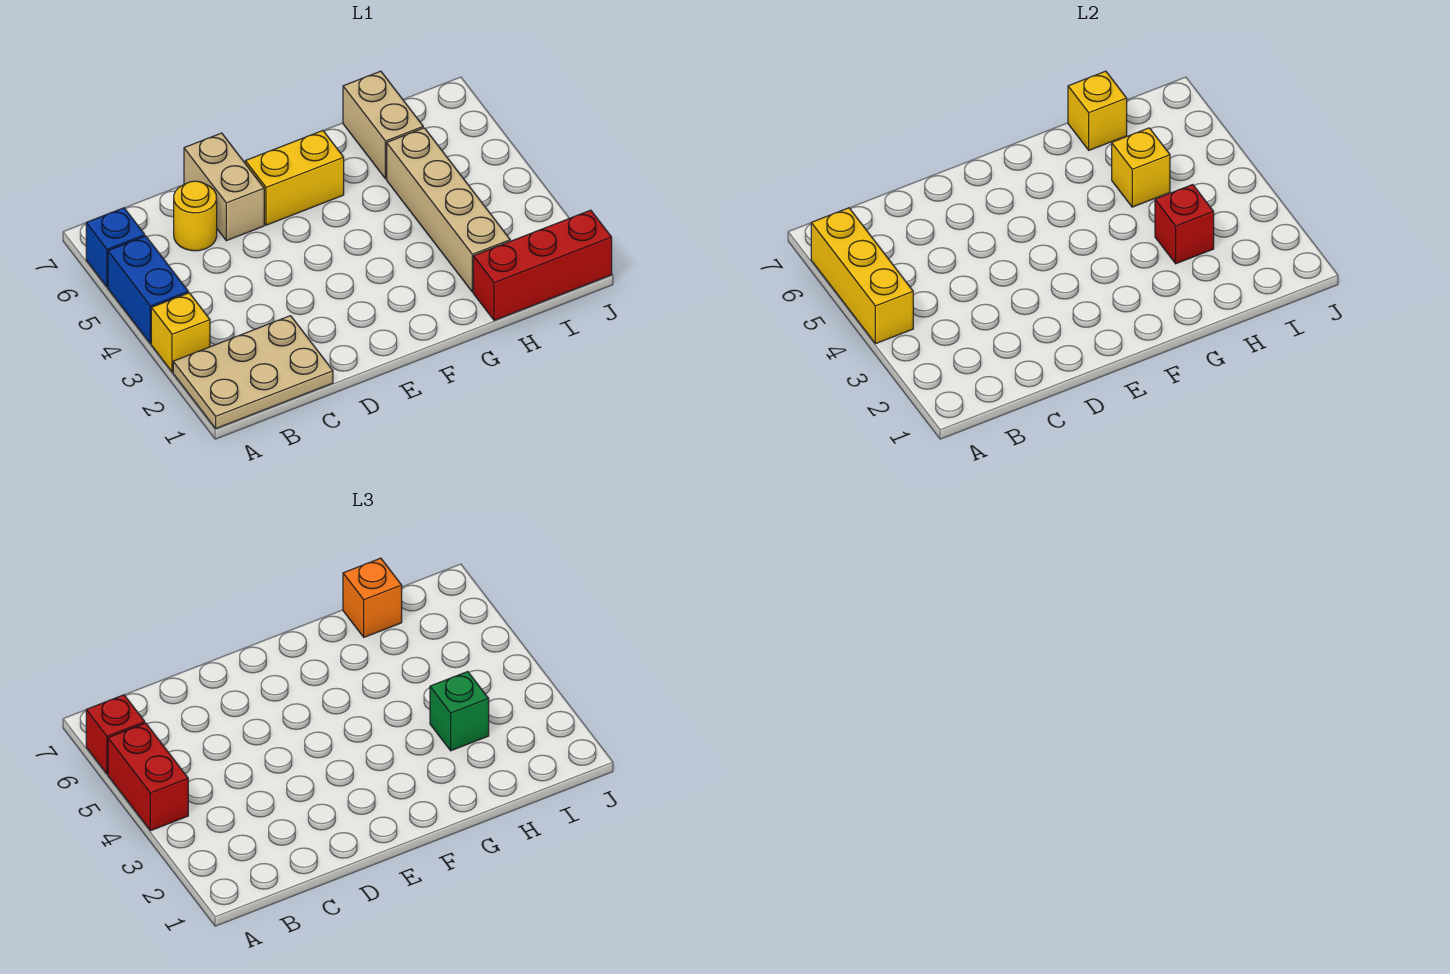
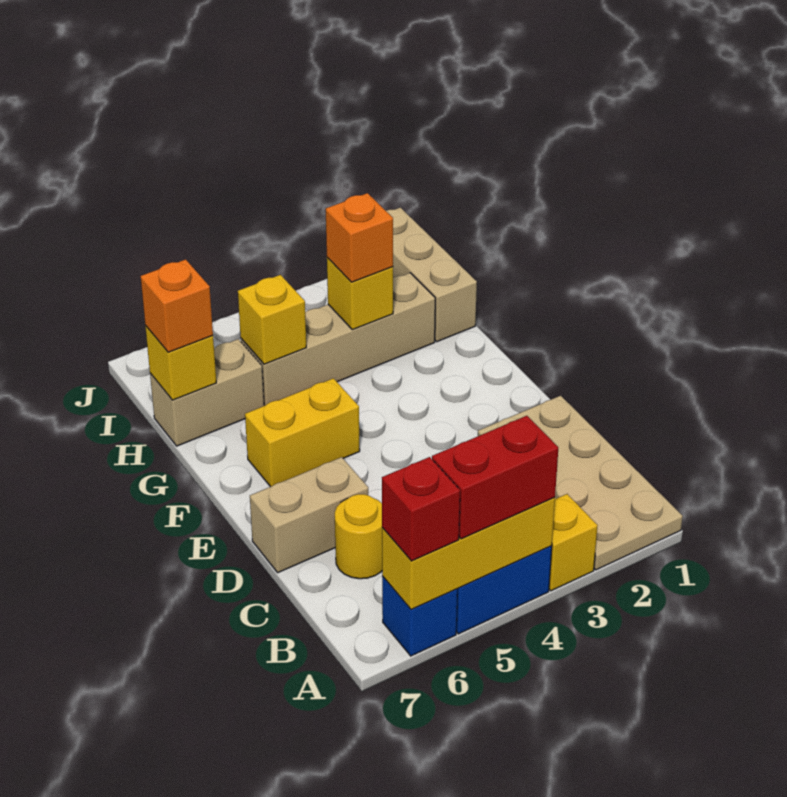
tan 2x3 plate [173,316,333,428] -> tan 2x4 plate [478,396,683,570]
yellow 1x2 brick [245,131,344,225] -> yellow 1x2 brick turned to [245,378,360,487]
red 1x3 brick [473,210,612,320] -> tan 1x3 brick [386,207,477,342]
red 1x1 brick [1155,185,1214,264] -> yellow 1x1 brick [327,258,393,330]
green 1x1 brick [430,672,489,751] -> orange 1x1 brick [326,193,393,282]

